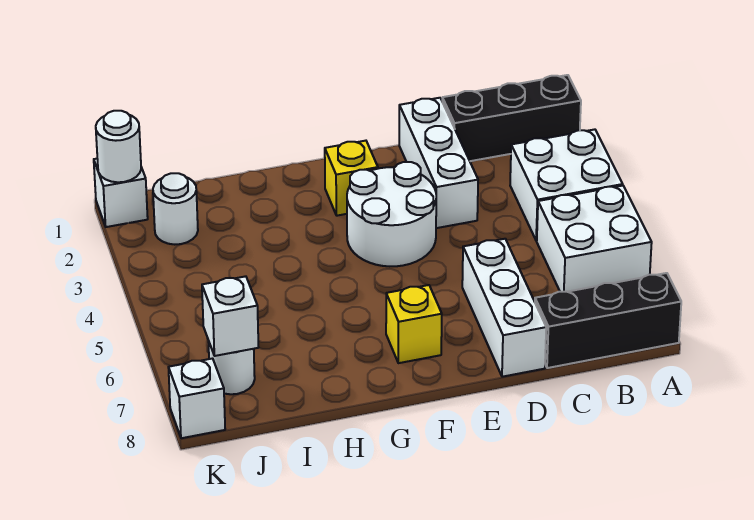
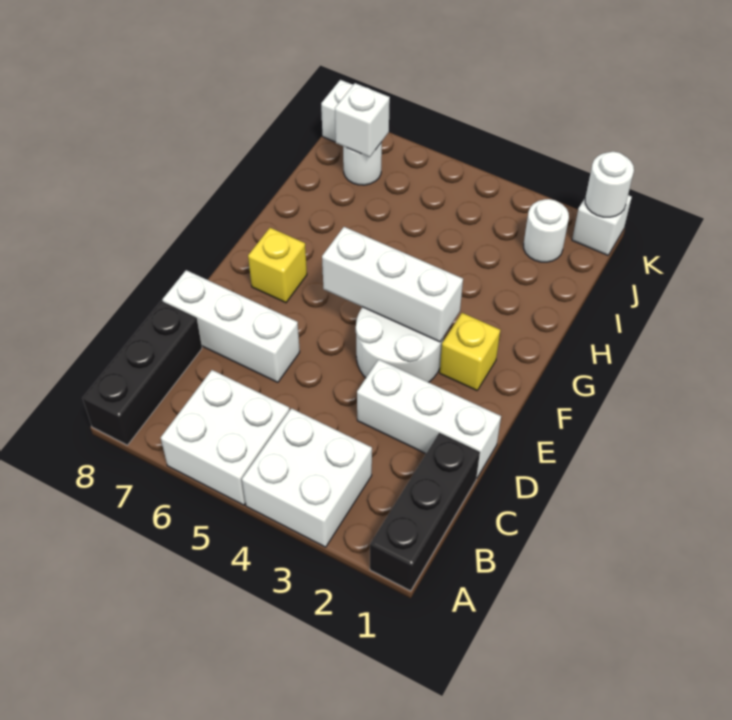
none -> white 1x3 brick [322,227,463,342]

